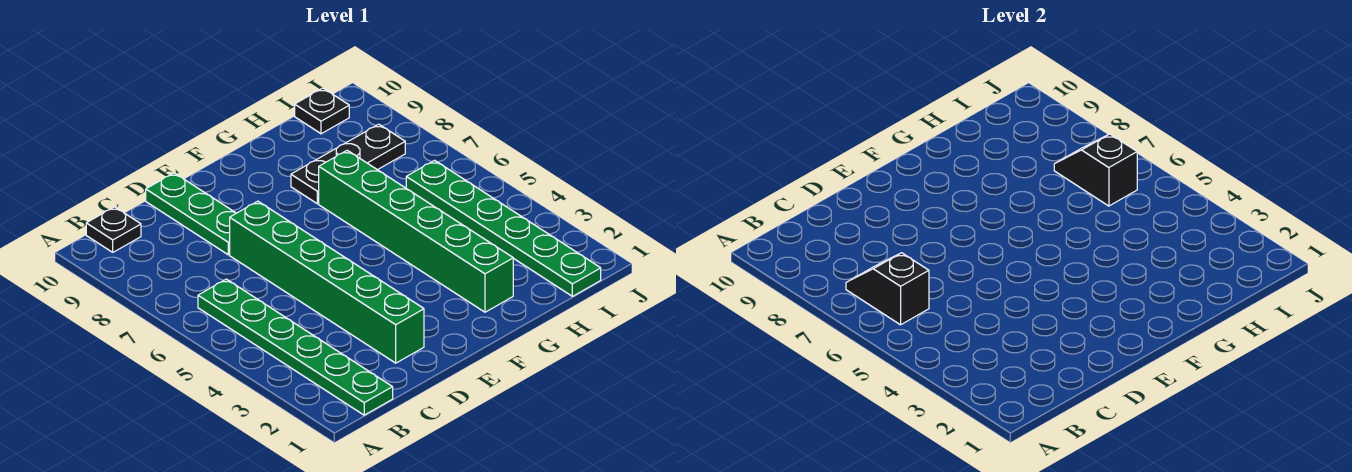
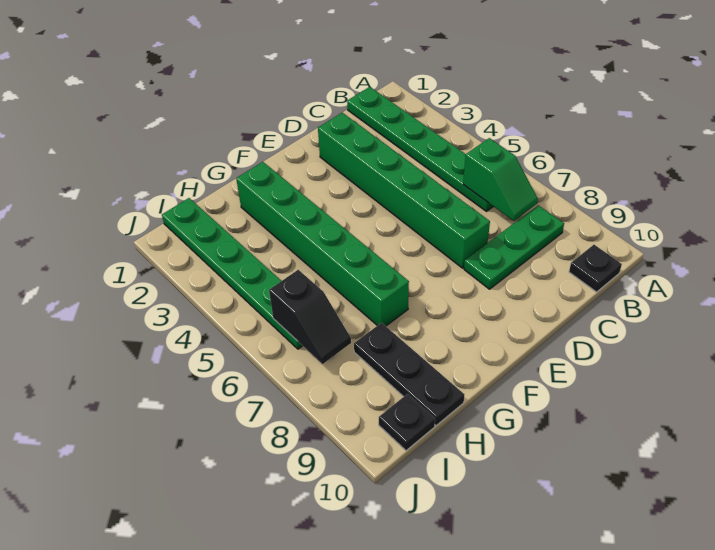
black 1x2 slope [846,253,929,325] -> green 1x2 slope [463,138,538,221]
green 1x3 plate [146,173,236,255] -> green 1x3 plate turned to [464,205,564,289]
black 1x3 plate [291,124,405,204] -> black 1x3 plate turned to [354,323,464,426]

